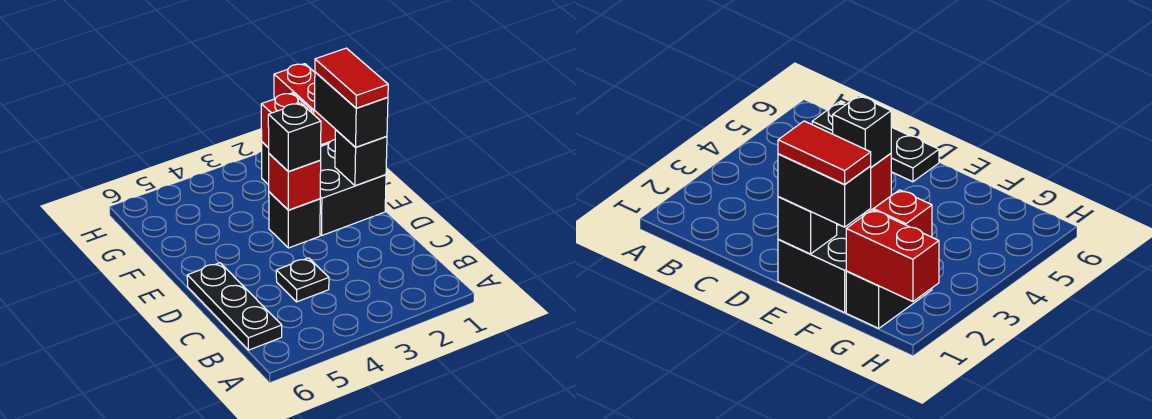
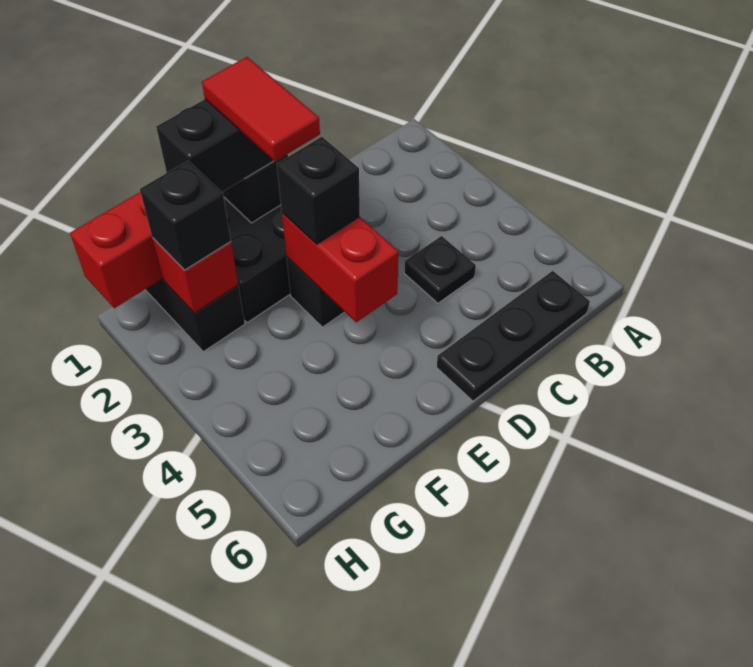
red 1x2 tile [315,48,388,108] -> red 1x2 tile turned to [202,57,320,161]
red 1x1 brick [269,154,321,210] -> red 1x2 brick [282,213,399,322]
none -> black 1x1 brick [140,161,231,270]

